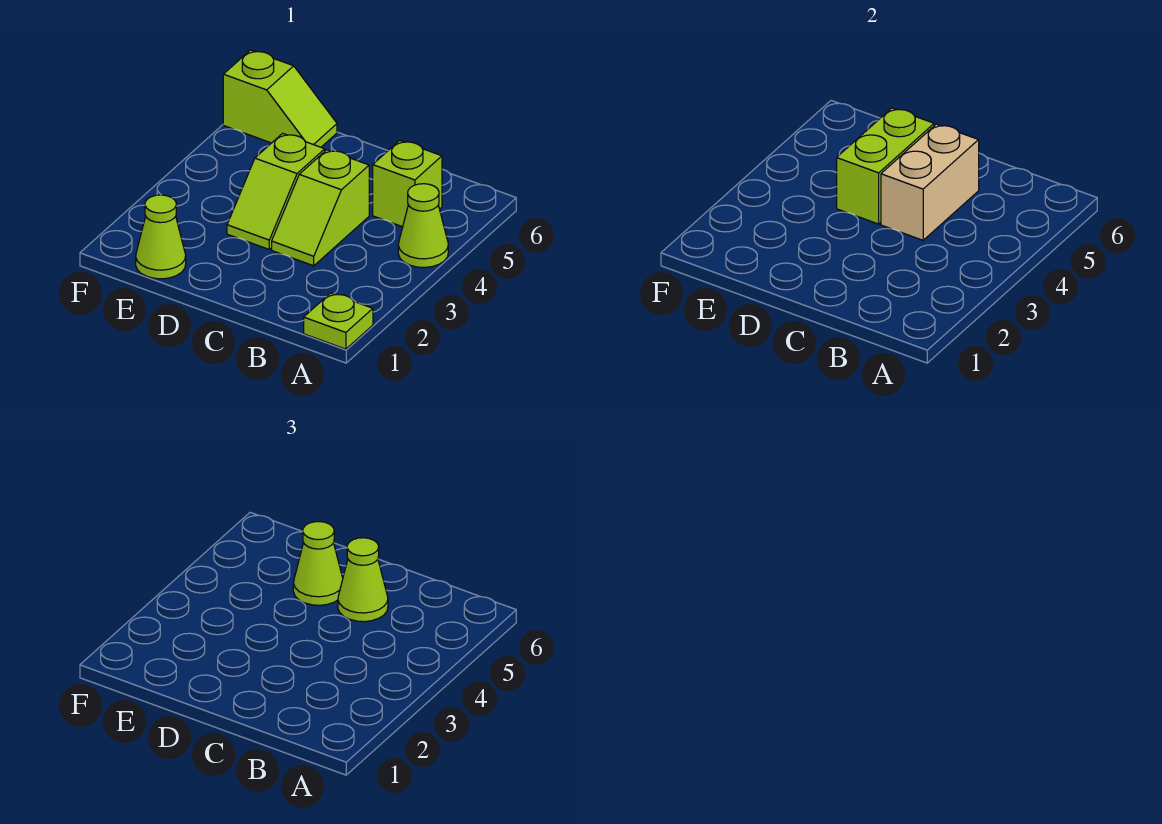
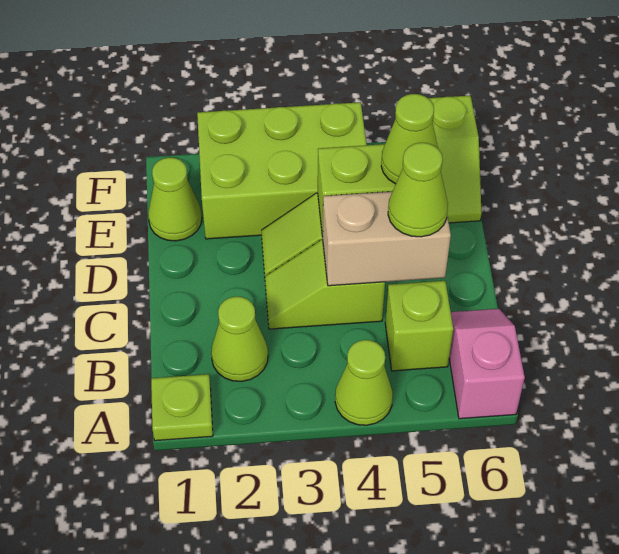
none -> pink 1x2 slope [449,309,525,419]
none -> lime 1x1 cone [211,297,268,381]
none -> lime 2x3 brick [197,102,367,239]

